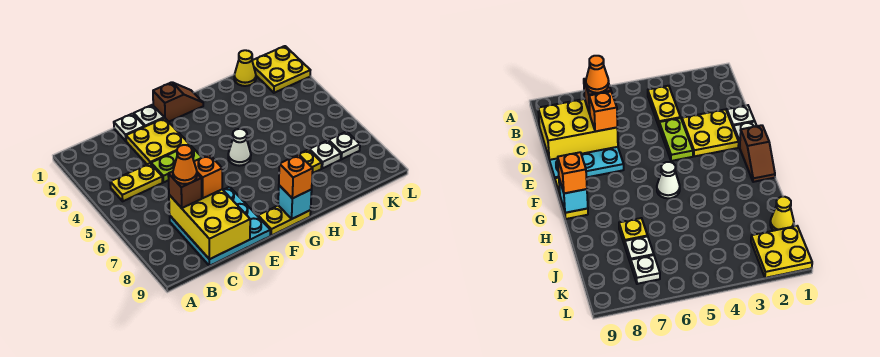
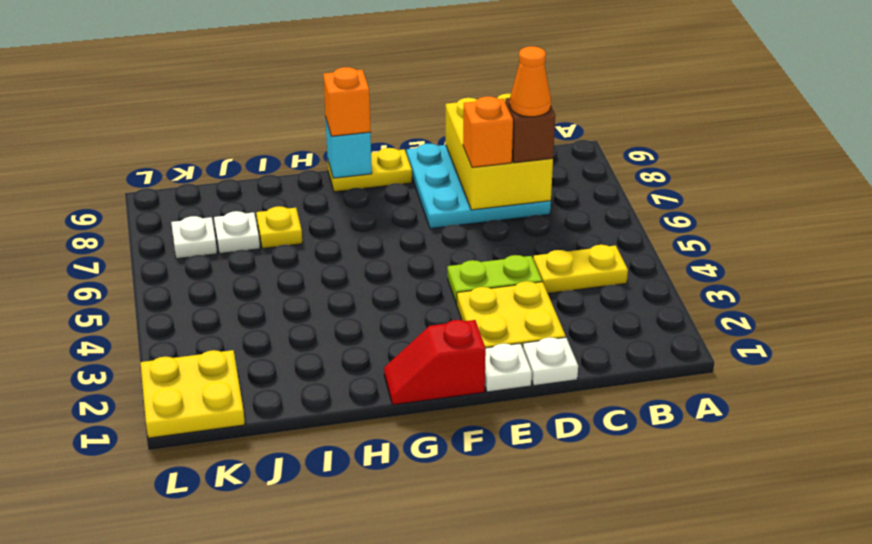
brown 1x2 slope [153,82,203,122] -> red 1x2 slope [384,320,486,405]
white 1x1 cone [228,129,251,166] -> none
yellow 1x1 cone [234,50,256,86] -> none

